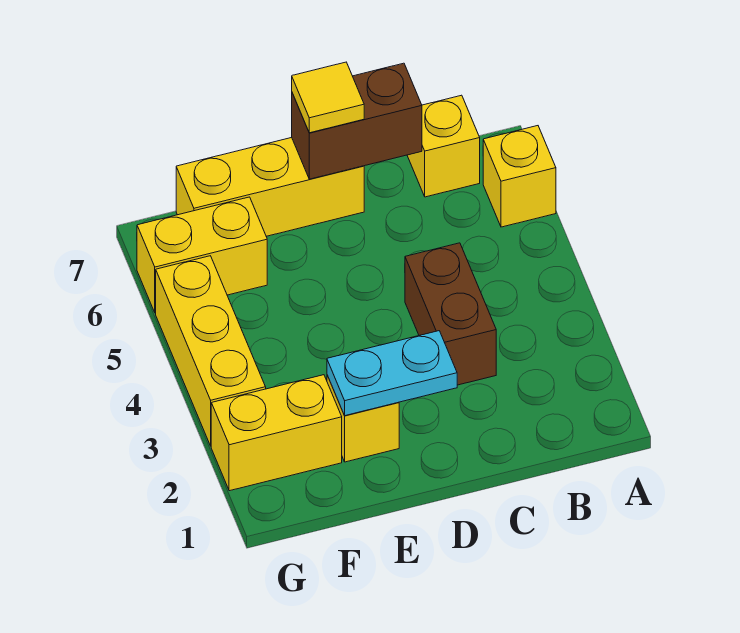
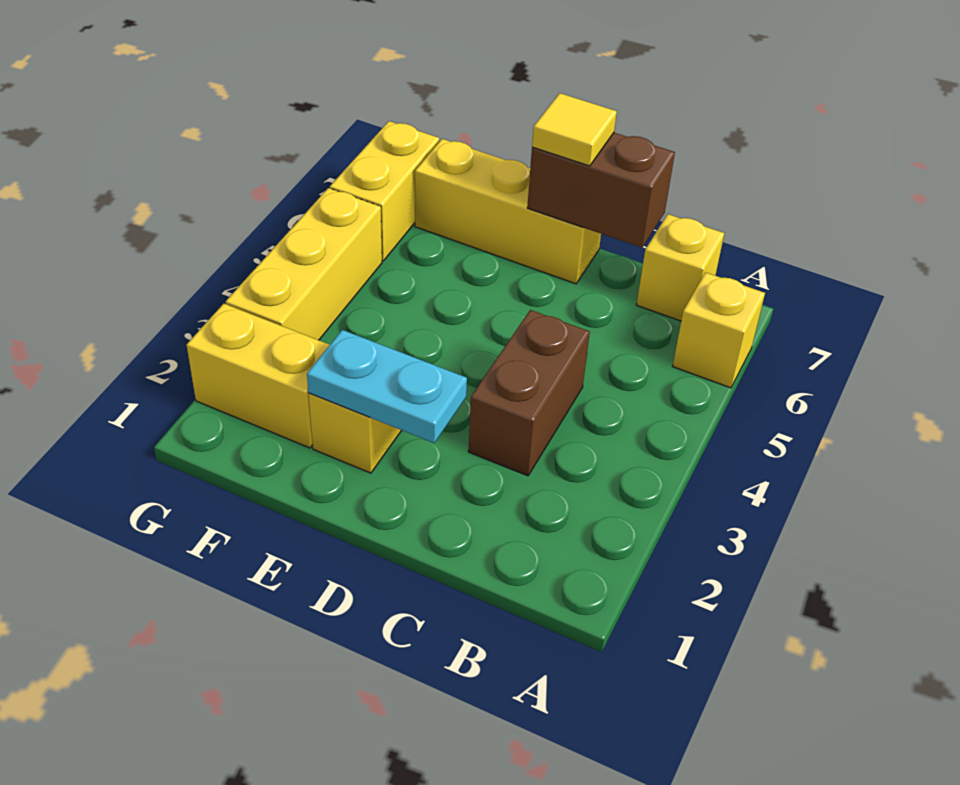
yellow 1x2 brick [137,197,267,313] -> yellow 1x2 brick turned to [330,121,439,261]

